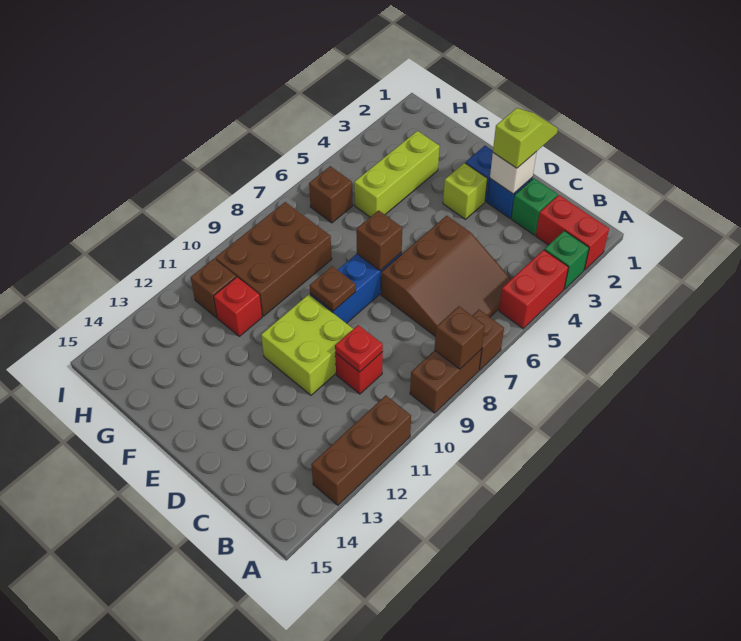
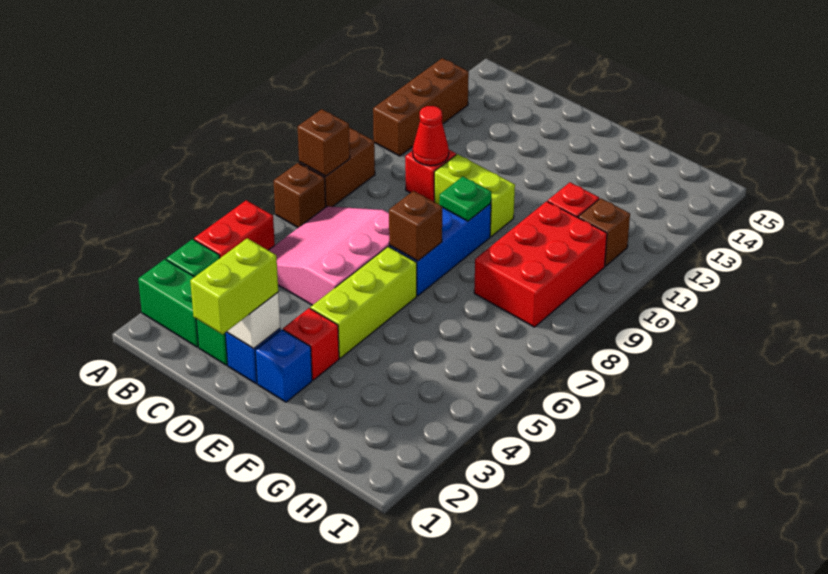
red 1x2 brick [536,195,609,270] -> green 1x2 brick [138,259,199,347]
brown 3x3 slope [381,216,511,337] -> pink 3x3 slope [268,206,390,305]
red 1x1 plate [335,325,383,372] -> red 1x1 cone [413,106,449,166]
lime 1x2 slope [493,108,558,168] -> lime 1x2 brick [190,238,278,334]
lime 2x2 brick [261,294,353,395] -> lime 1x2 brick [434,154,515,236]
lime 1x1 brick [443,163,487,219] -> red 1x1 brick [283,308,339,380]
brown 1x1 plate [309,266,356,311] -> green 1x1 plate [439,177,491,221]
lime 1x3 brick [354,131,440,217] -> lime 1x3 brick moved to [310,247,417,358]
brown 2x3 brick [215,202,332,316] -> red 2x3 brick [474,201,607,327]
brown 1x1 brick [309,166,353,223] -> none

